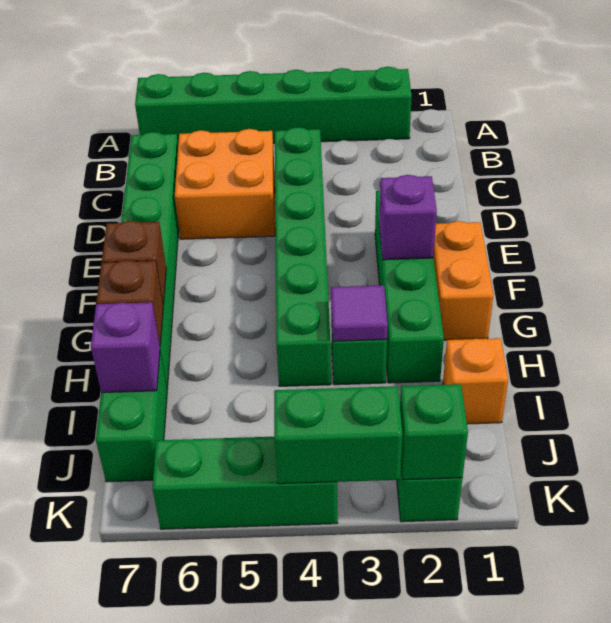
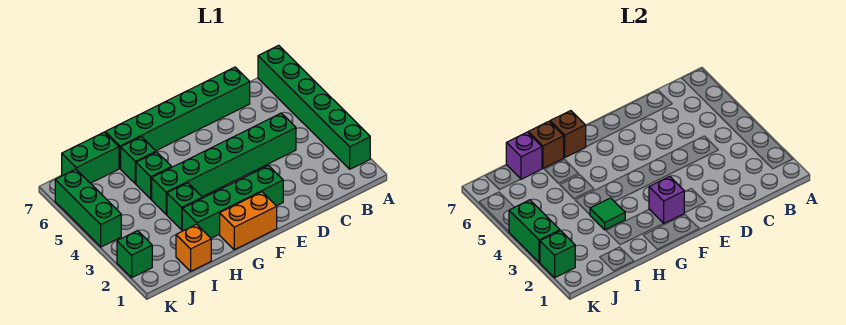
orange 2x2 brick [175,129,275,239] -> none
purple 1x1 tile [331,285,388,341] -> green 1x1 tile [590,198,625,230]
none -> green 1x1 brick [136,152,172,199]
none -> green 1x1 brick [121,137,156,184]

